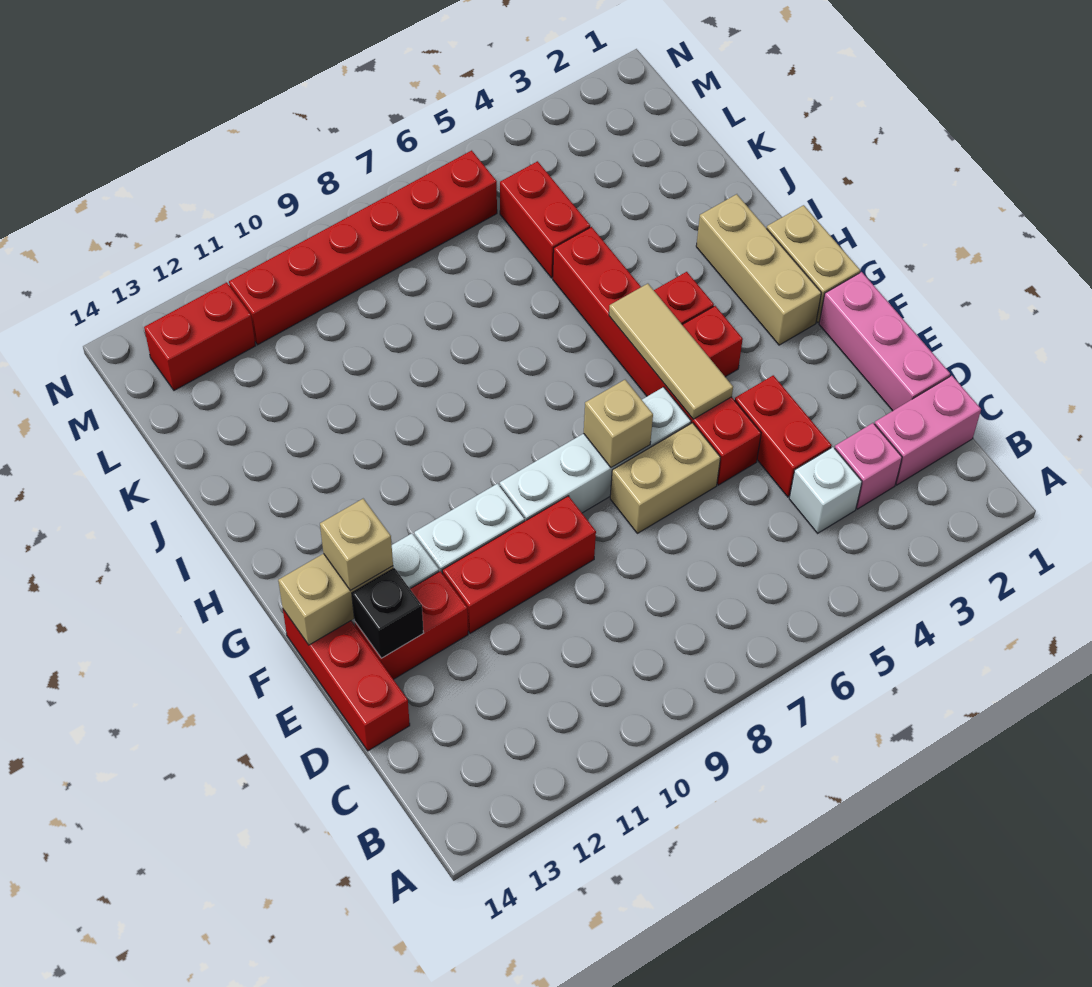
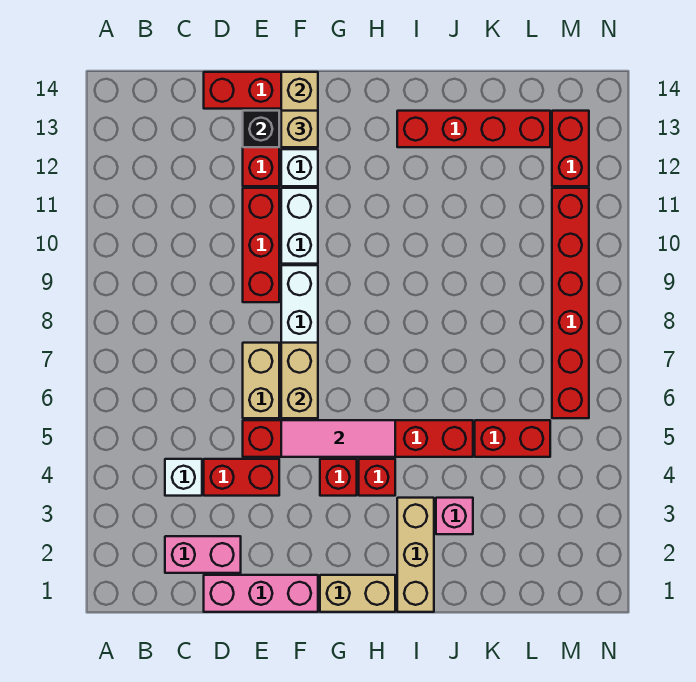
pink 1x2 brick [875,376,981,485] -> pink 1x2 brick turned to [165,536,241,573]
pink 1x1 brick [835,423,902,509] -> pink 1x1 brick moved to [436,498,473,534]
tan 1x3 tile [609,284,733,419] -> pink 1x3 tile [281,420,395,457]
tan 1x1 brick [584,380,653,468] -> tan 1x2 brick [281,343,318,418]
tan 1x3 brick [696,194,821,345] -> tan 1x3 brick turned to [397,498,434,612]
none -> red 1x4 brick [397,111,550,147]

